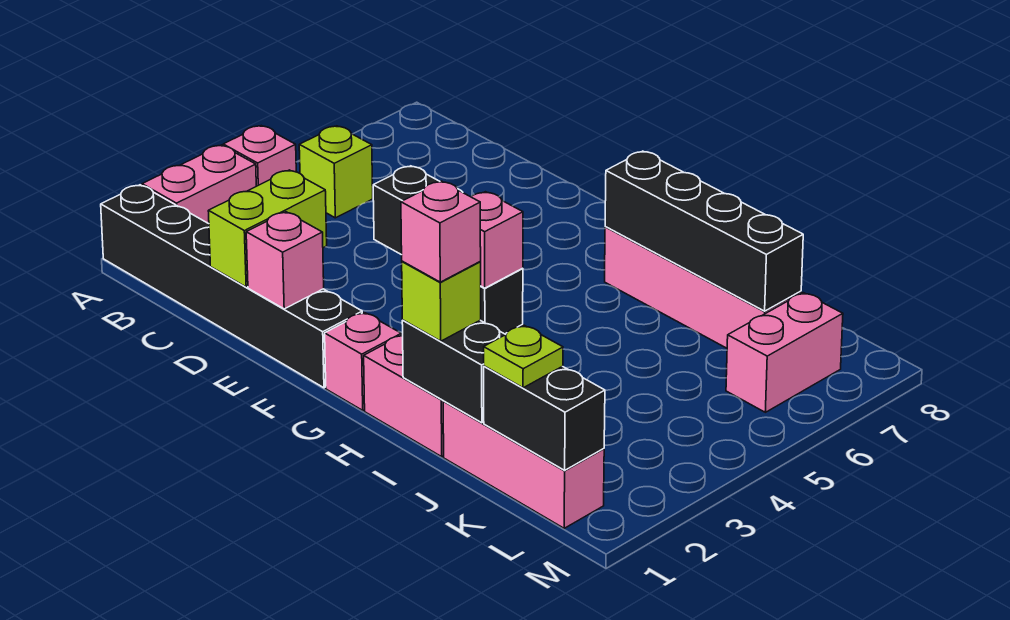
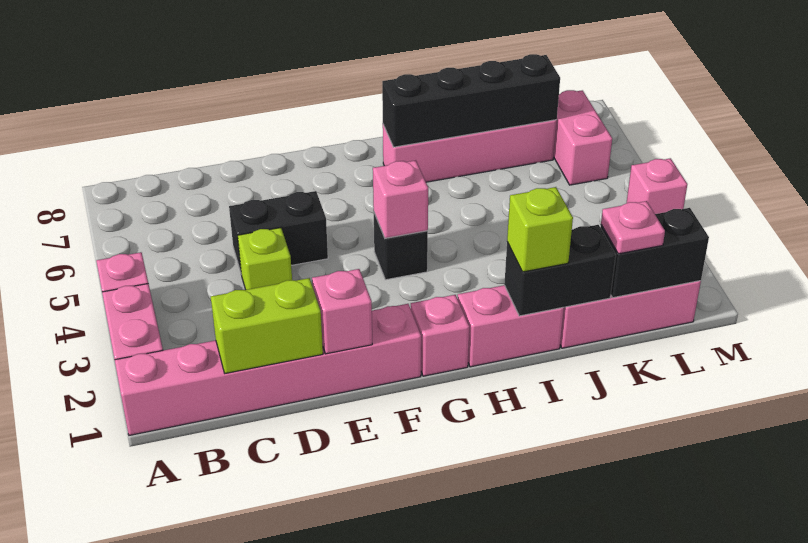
black 1x6 brick [101,185,362,388] -> pink 1x6 brick [115,304,421,436]
lime 1x1 brick [299,126,373,218] -> lime 1x1 brick moved to [238,228,292,290]
lime 1x2 brick [208,170,327,287] -> lime 1x2 brick turned to [211,278,323,373]
pink 1x1 brick [401,181,481,282] -> pink 1x1 brick moved to [627,158,687,214]
lime 1x1 plate [484,325,563,388] -> pink 1x1 plate [601,201,665,254]

